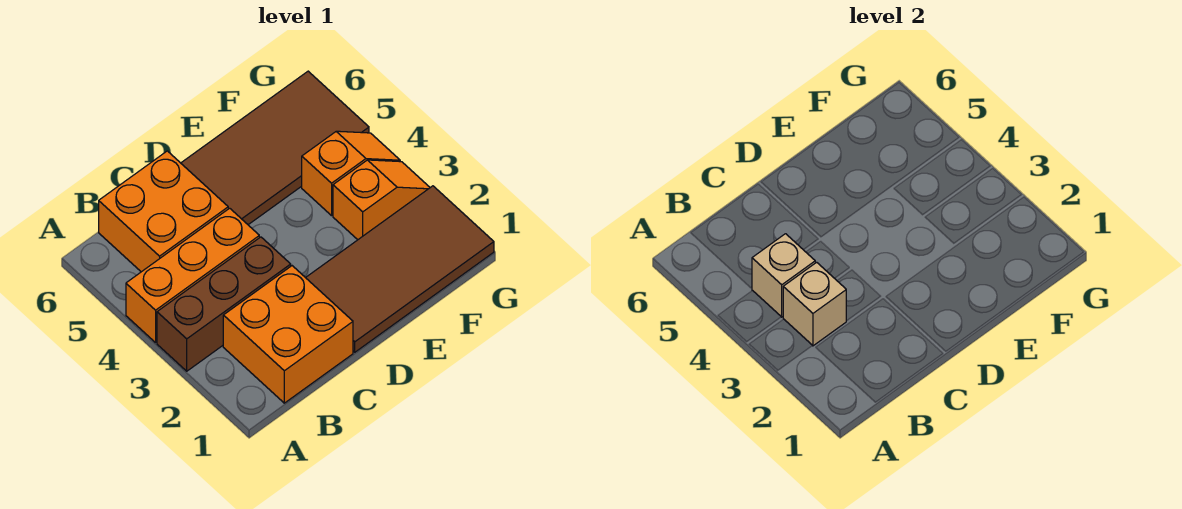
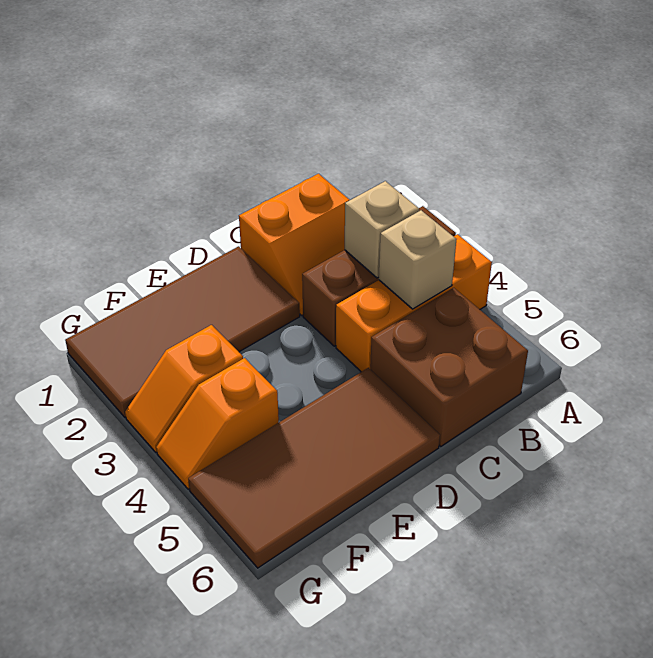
orange 2x2 brick [223,266,353,403] -> orange 2x2 slope [239,174,349,315]
orange 2x2 brick [99,151,228,272] -> brown 2x2 brick [370,288,528,446]

